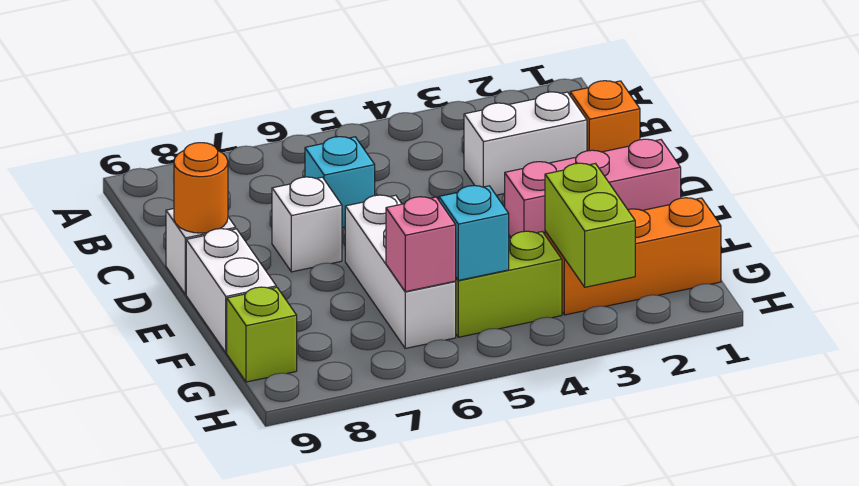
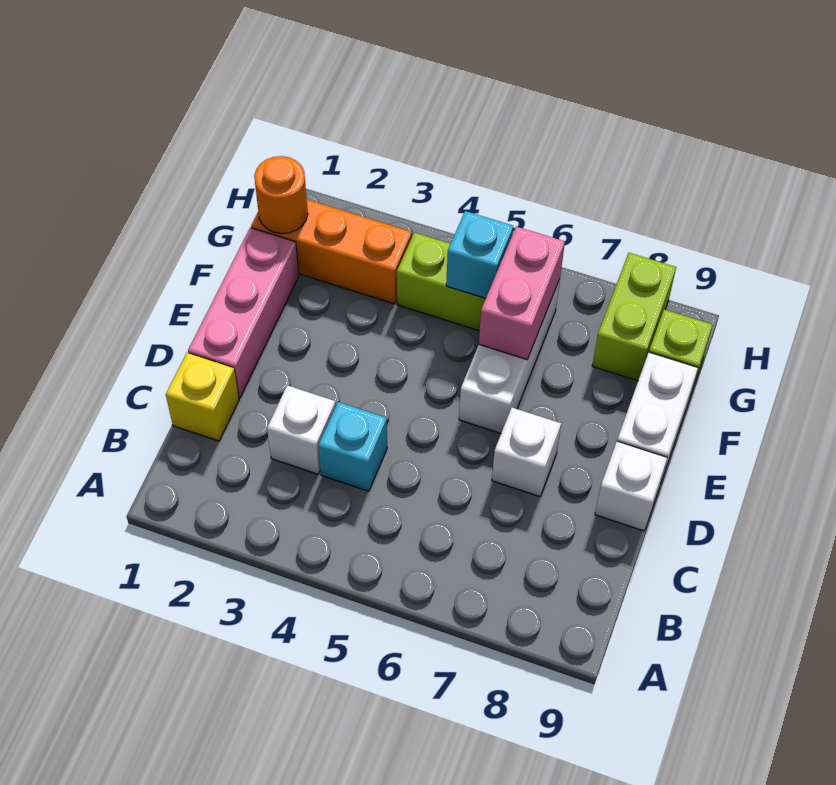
orange 1x1 brick [570,81,640,152] -> yellow 1x1 brick [166,353,239,441]
white 1x2 brick [464,92,587,195] -> white 1x1 brick [267,385,336,474]
cyan 1x1 brick [305,137,375,228] -> cyan 1x1 brick moved to [318,402,387,491]
orange 1x1 round brick [174,143,228,233] -> orange 1x1 round brick moved to [254,156,308,234]
pink 1x3 brick [505,139,681,237] -> pink 1x3 brick turned to [188,228,299,398]
lime 1x2 brick [545,163,635,287] -> lime 1x2 brick moved to [592,253,676,381]
pink 1x1 brick [386,197,456,292] -> pink 1x2 brick [479,227,565,360]

